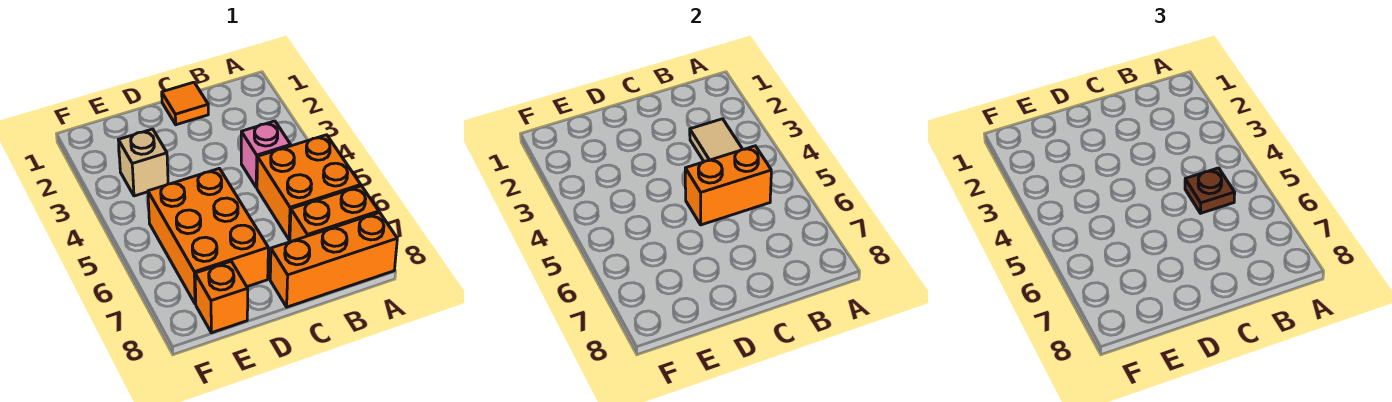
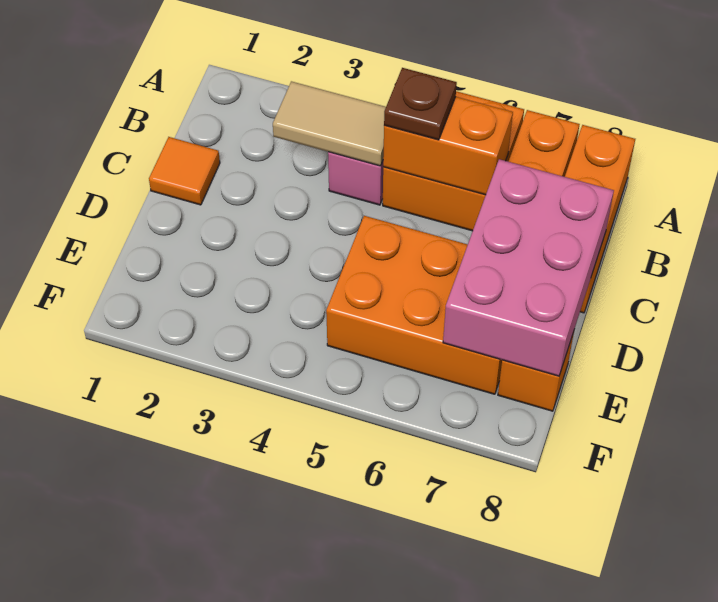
orange 1x2 brick [685,146,771,225] -> orange 1x2 brick turned to [383,97,513,195]
none -> pink 2x3 brick [443,159,614,376]
tan 1x1 brick [119,129,168,196] -> none

